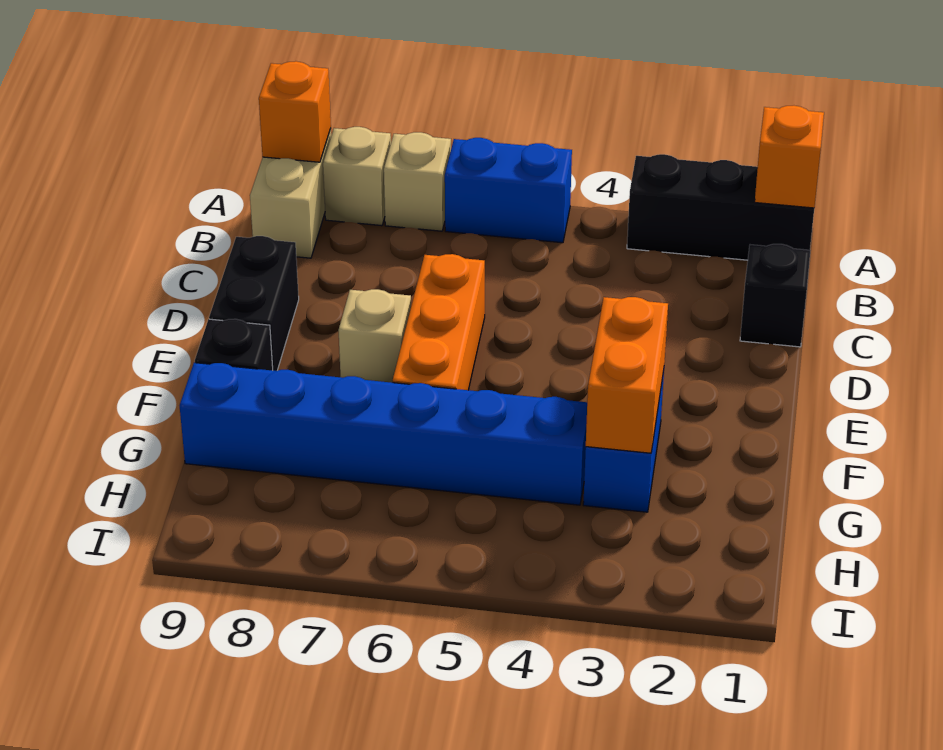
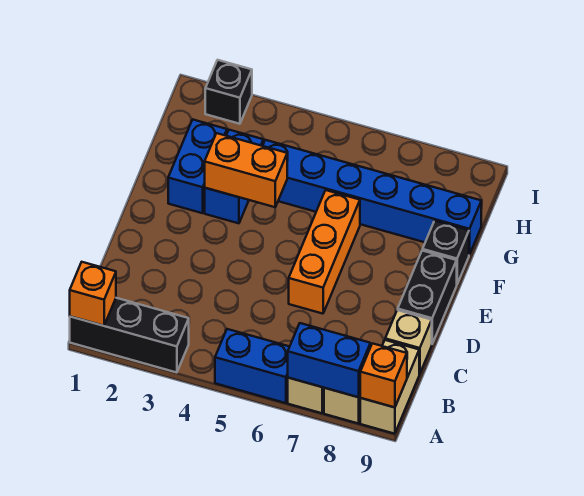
none -> blue 1x2 brick [288,323,370,397]
black 1x1 brick [740,244,810,347] -> black 1x1 brick moved to [205,60,252,124]
tan 1x1 brick [338,289,411,383] -> tan 1x1 brick moved to [385,310,432,374]
none -> blue 1x2 brick [168,120,227,213]
orange 1x2 brick [586,297,668,453] -> orange 1x2 brick turned to [205,133,287,207]

